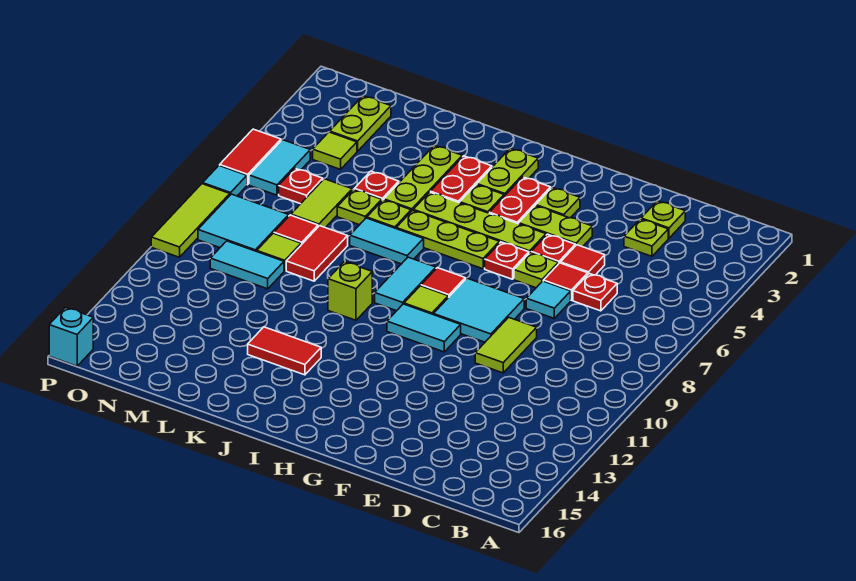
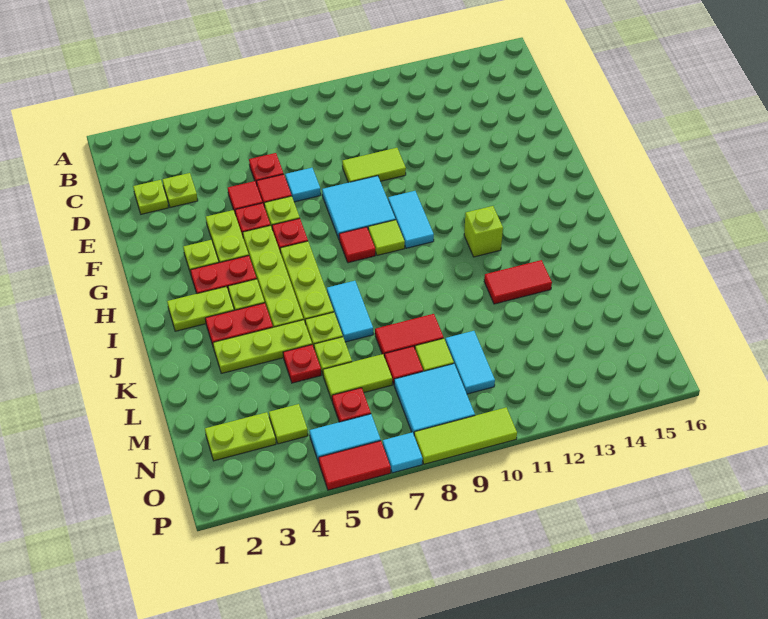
cyan 1x2 tile [375,257,436,311] -> none
lime 1x1 brick [328,262,372,320] -> lime 1x1 brick moved to [464,206,503,257]
red 1x2 tile [248,327,321,375] -> red 1x2 tile turned to [484,260,552,304]
cyan 1x1 brick [49,307,93,366] -> none

